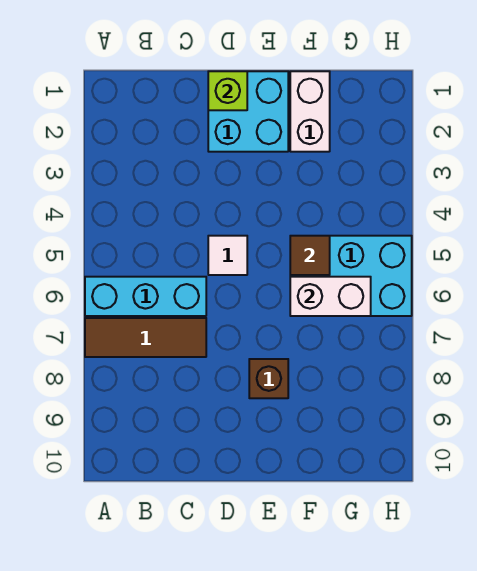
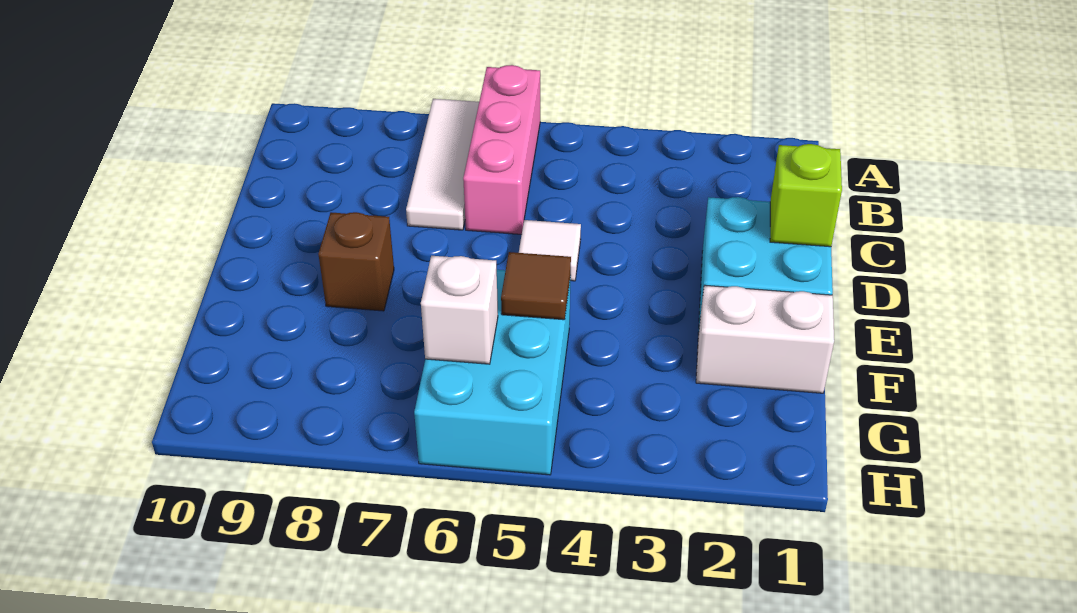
cyan 1x3 brick [85,277,206,316] -> pink 1x3 brick [463,65,540,234]
brown 1x3 tile [85,318,206,357] -> white 1x3 tile [406,99,479,230]
white 1x2 brick [290,277,371,316] -> white 1x1 brick [421,256,498,364]

